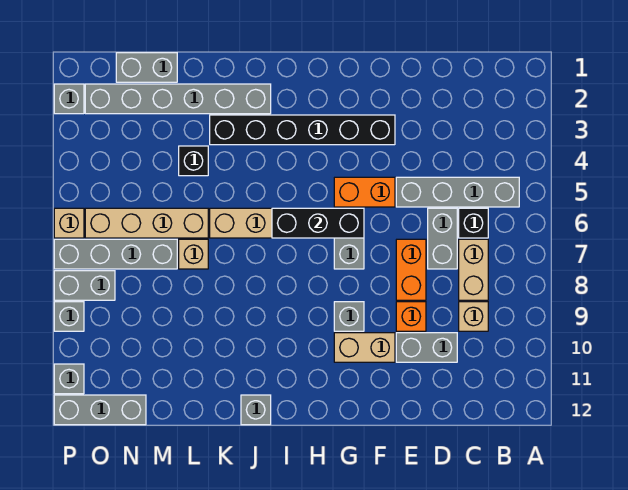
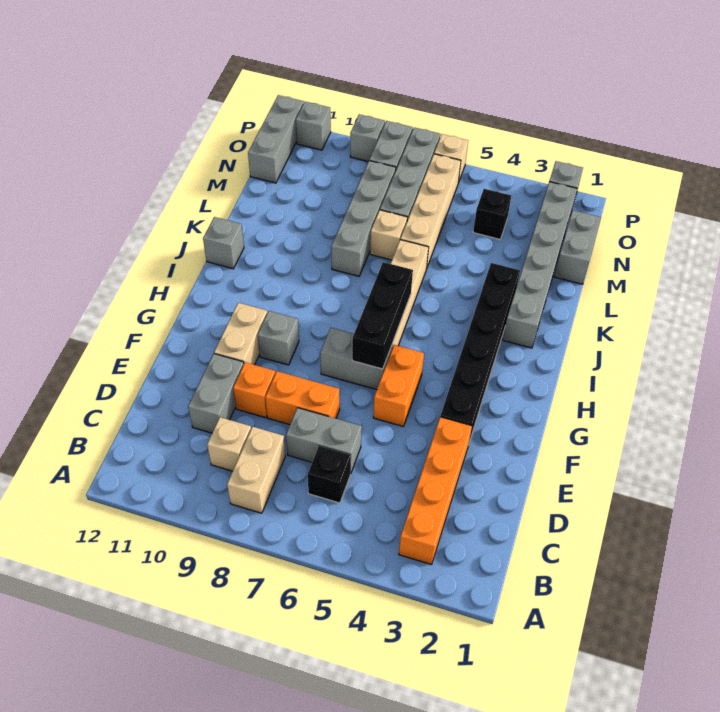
none -> orange 1x4 brick [399,417,472,565]
grey 1x4 brick [396,177,519,207] -> grey 1x4 brick moved to [331,161,396,276]
tan 1x2 brick [459,239,488,300] -> tan 1x2 brick turned to [227,427,285,513]
black 1x1 brick [179,146,208,176] -> black 1x1 brick moved to [473,189,511,239]

